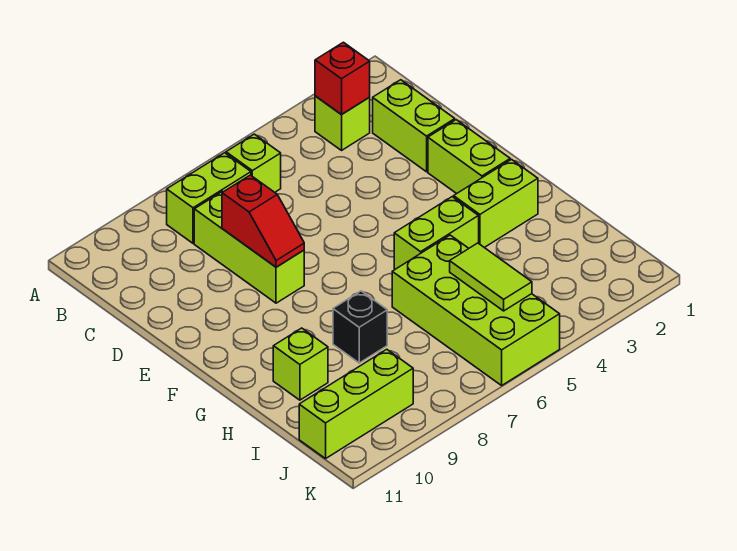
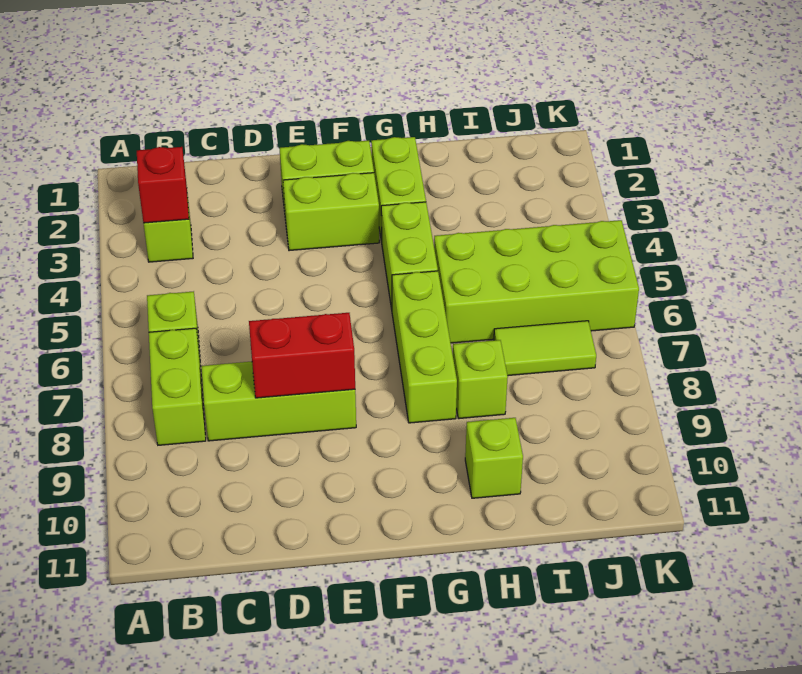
lime 1x2 brick [373,80,455,172] -> lime 1x2 brick moved to [283,173,379,251]
red 1x2 slope [222,175,304,267] -> red 1x2 brick [249,313,355,398]
black 1x1 brick [333,291,387,363] -> lime 1x1 brick [453,340,508,419]
lime 1x2 tile [450,243,532,311] -> lime 1x2 tile moved to [494,321,596,376]
lime 1x3 brick [299,349,413,459] -> lime 1x3 brick moved to [392,271,457,423]

